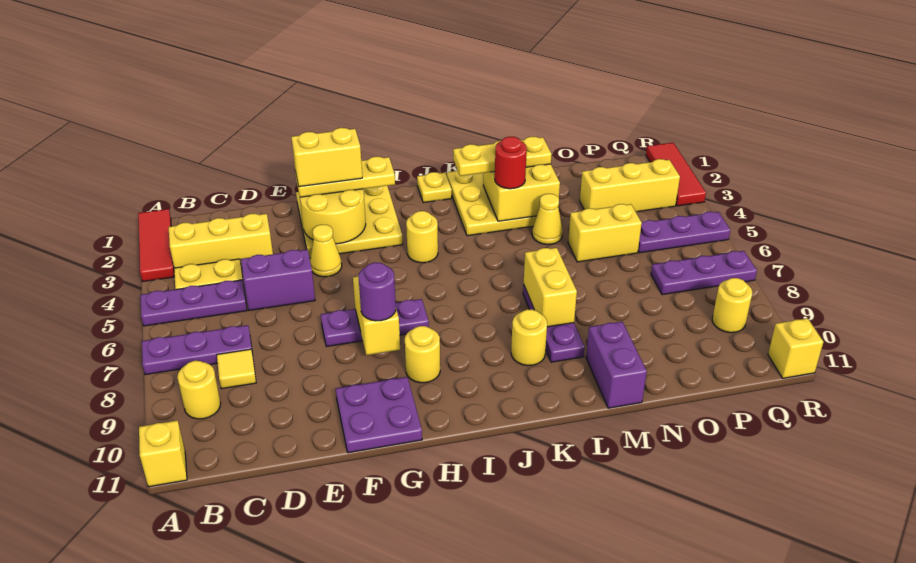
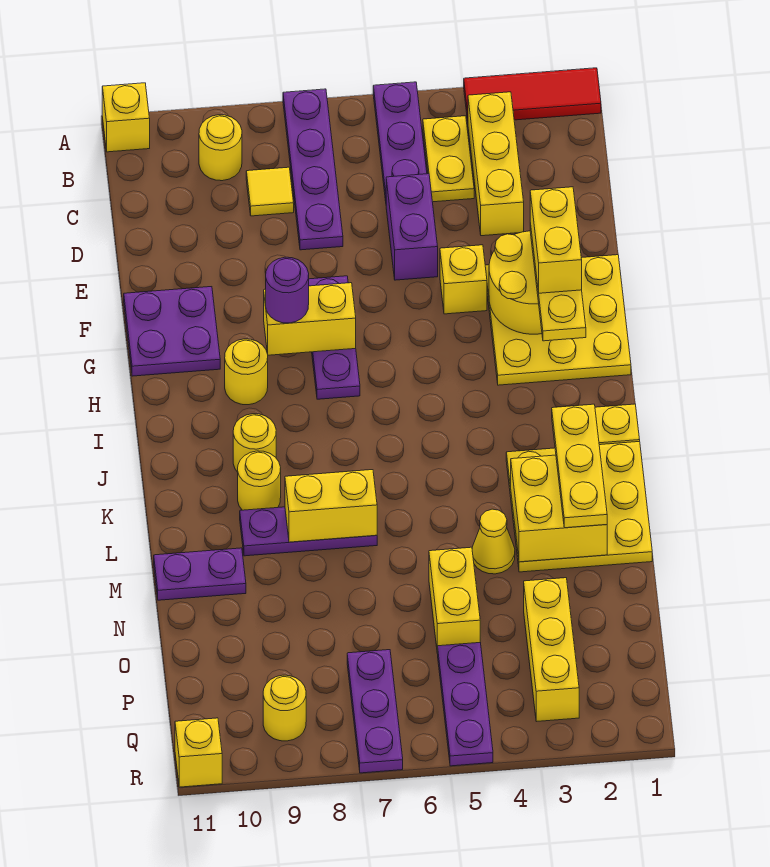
purple 1x3 plate [142,325,252,375] -> purple 1x4 plate [283,89,343,250]
yellow 1x1 cone [310,225,342,277] -> yellow 1x1 brick [440,245,487,314]
yellow 1x1 round brick [406,211,438,263] -> yellow 1x1 round brick moved to [233,414,276,472]
red 1x1 round brick [495,137,527,189] -> none
purple 1x2 brick [586,322,647,408] -> purple 1x2 plate [154,548,246,600]
red 1x3 tile [646,143,706,206] -> none

